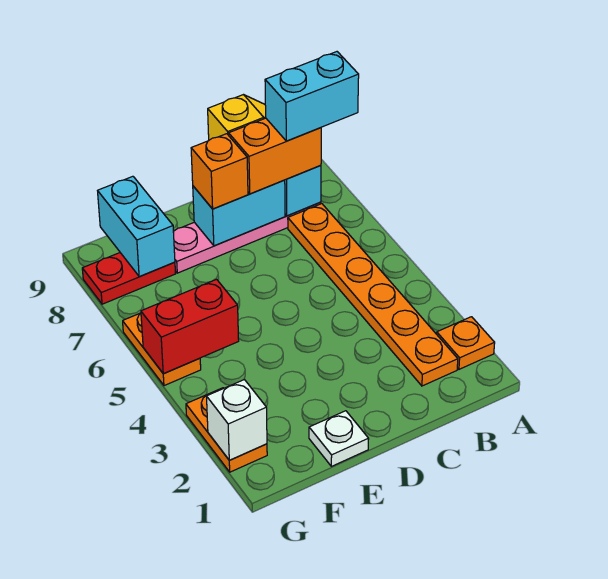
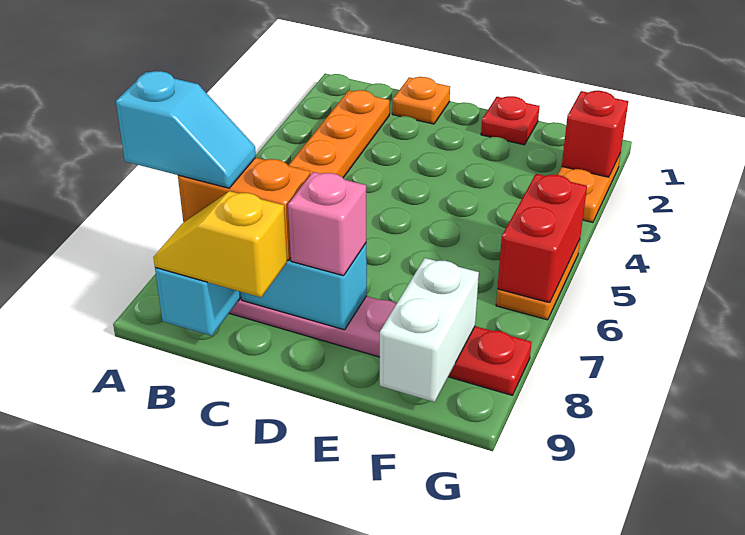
orange 1x1 plate [437,317,495,369] -> orange 1x1 plate moved to [392,77,450,124]
cyan 1x2 brick [265,52,359,141] -> cyan 1x2 slope [116,71,256,188]
orange 1x1 brick [191,134,248,209] -> pink 1x1 brick [288,172,366,276]
white 1x1 plate [309,411,369,466] -> red 1x1 plate [481,96,539,145]
red 1x2 brick [141,279,239,374] -> red 1x2 brick turned to [497,174,587,303]
cyan 1x2 brick [98,176,175,277] -> white 1x2 brick [380,258,479,402]
white 1x1 brick [207,380,267,460] -> red 1x1 brick [562,91,628,177]

